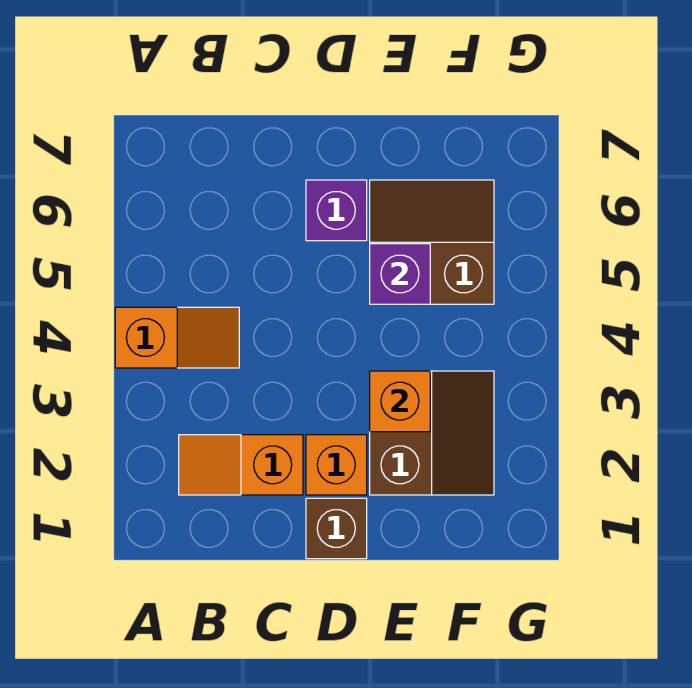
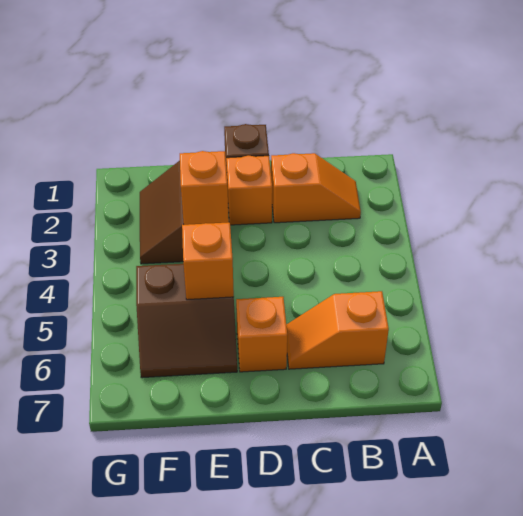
orange 1x2 slope [115,307,239,368] -> orange 1x2 slope moved to [286,291,389,369]
purple 1x1 brick [306,180,367,241] -> orange 1x1 brick [236,297,287,372]
purple 1x1 brick [370,244,430,304] -> orange 1x1 brick [182,222,234,300]

